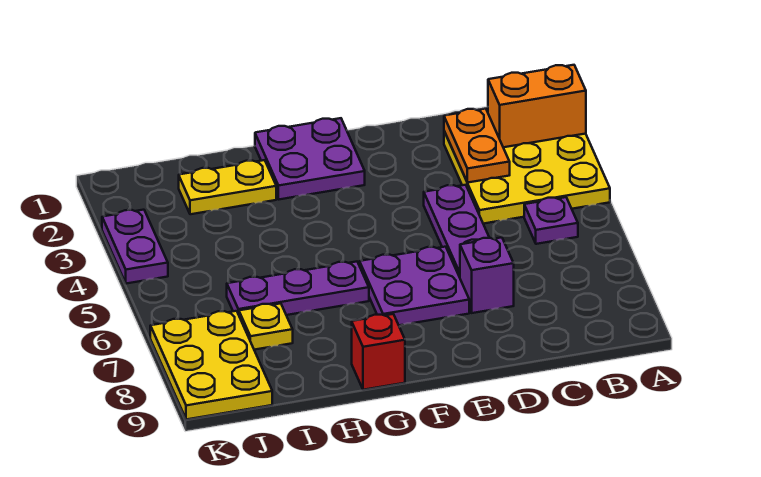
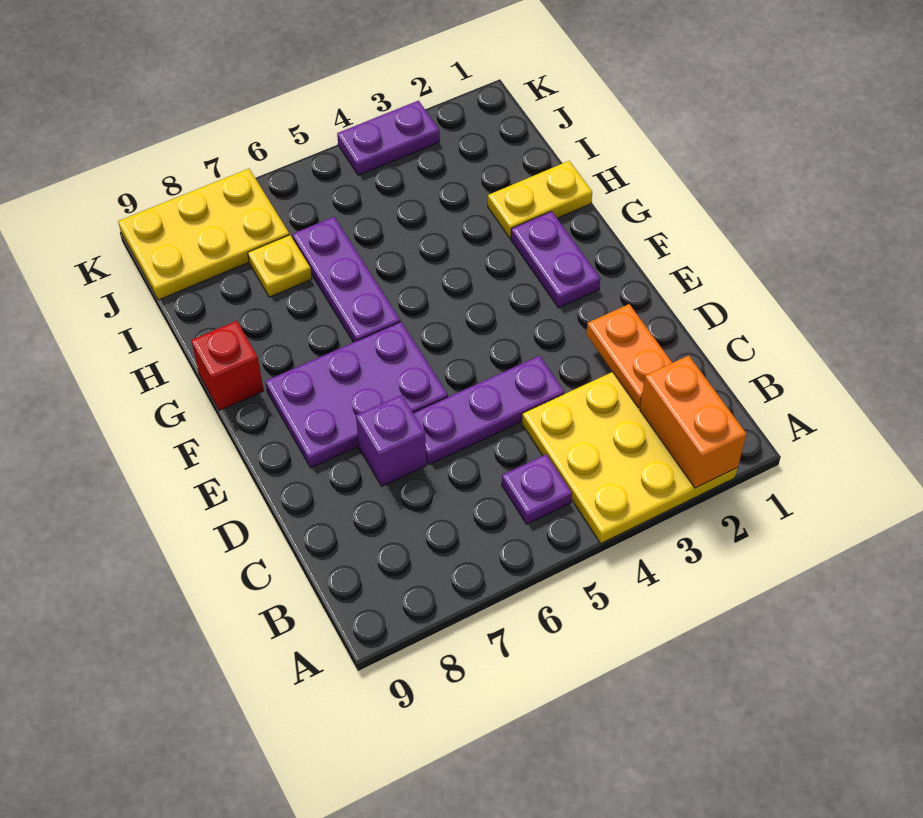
orange 1x2 plate [444,109,510,183] -> orange 1x2 plate turned to [586,304,672,408]
purple 2x2 plate [359,247,469,325] -> purple 2x3 plate [265,322,448,468]
purple 2x2 plate [255,118,365,199] -> purple 1x2 plate [511,211,600,308]
yellow 1x2 plate [179,160,276,214] -> yellow 1x2 plate turned to [488,161,592,238]

